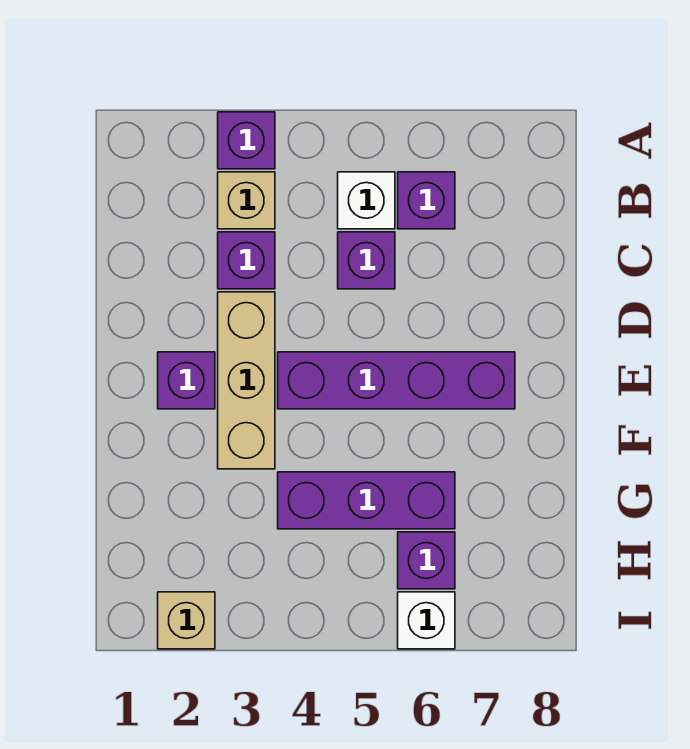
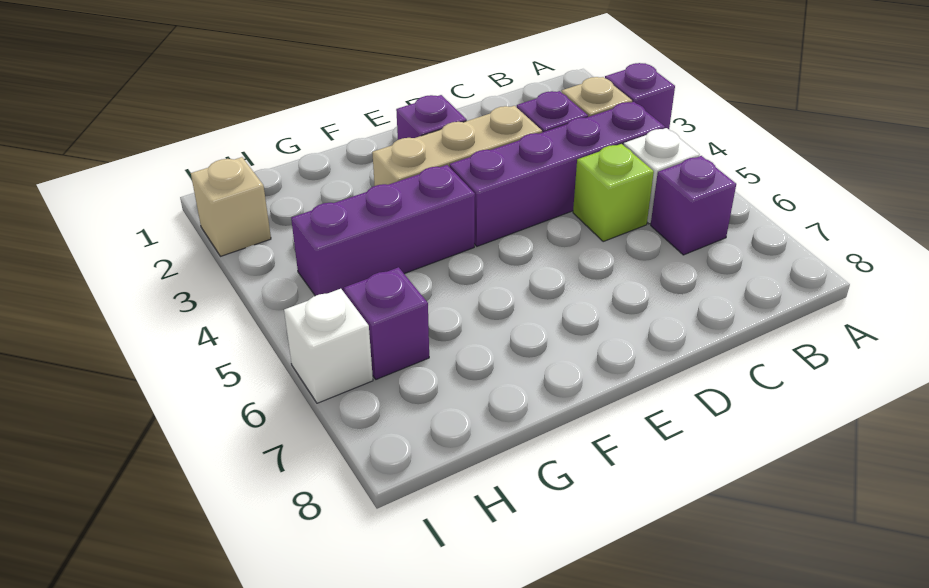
purple 1x1 brick [338,232,395,289] -> lime 1x1 brick [573,144,654,242]
purple 1x4 brick [278,352,515,409] -> purple 1x4 brick turned to [450,102,665,246]
purple 1x3 brick [278,472,455,529] -> purple 1x3 brick turned to [291,165,475,296]

